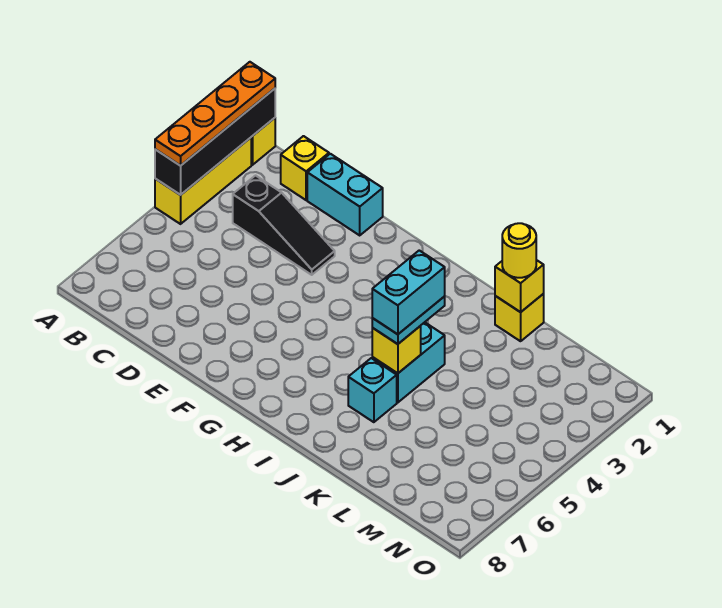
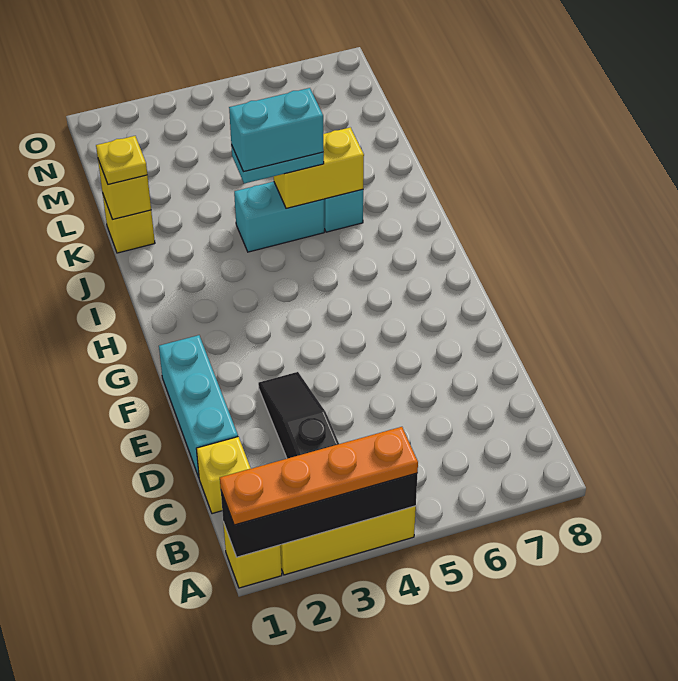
cyan 1x2 brick [307,154,383,235] -> cyan 1x3 brick [159,335,238,477]
yellow 1x1 brick [372,326,421,373] -> yellow 1x2 brick [274,127,364,209]
yellow 1x1 round brick [502,223,536,278] -> yellow 1x1 plate [96,136,147,185]

